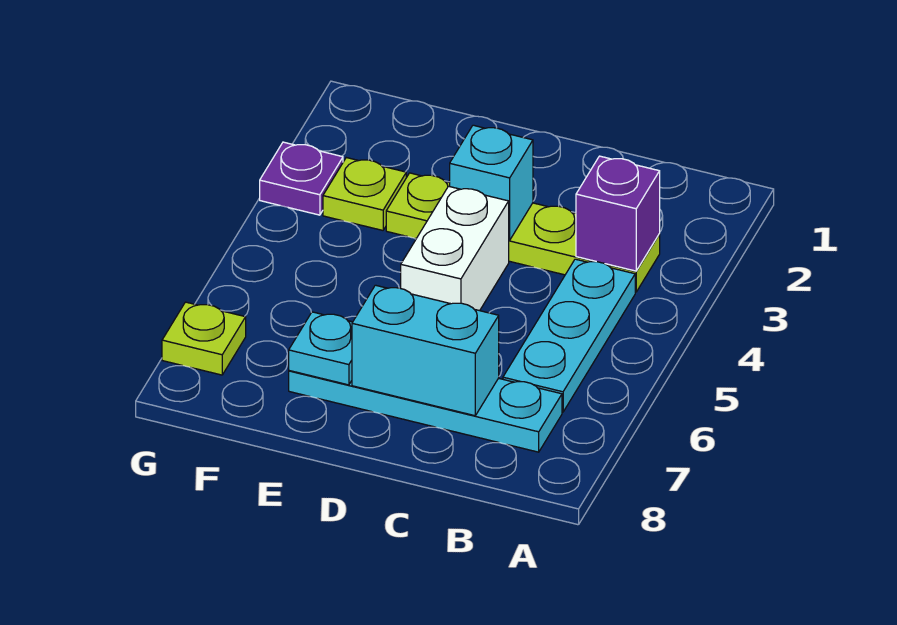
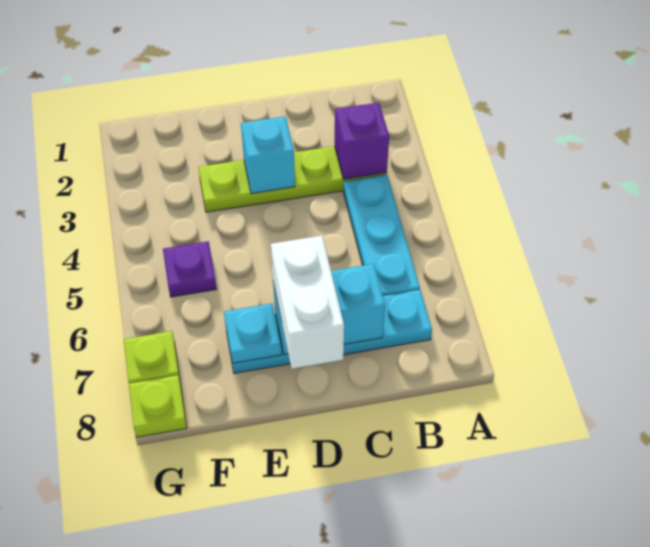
white 1x2 brick [401,186,509,311] -> white 1x2 brick moved to [271,235,344,369]
lime 1x1 plate [323,158,406,230] -> lime 1x1 plate moved to [129,375,187,437]
purple 1x1 plate [260,142,343,215] -> purple 1x1 plate moved to [163,241,217,297]

